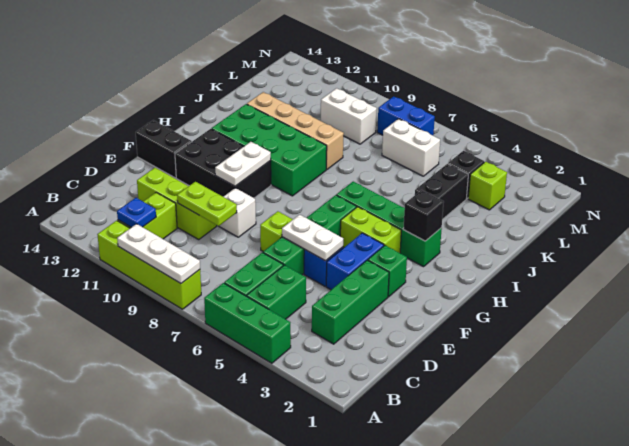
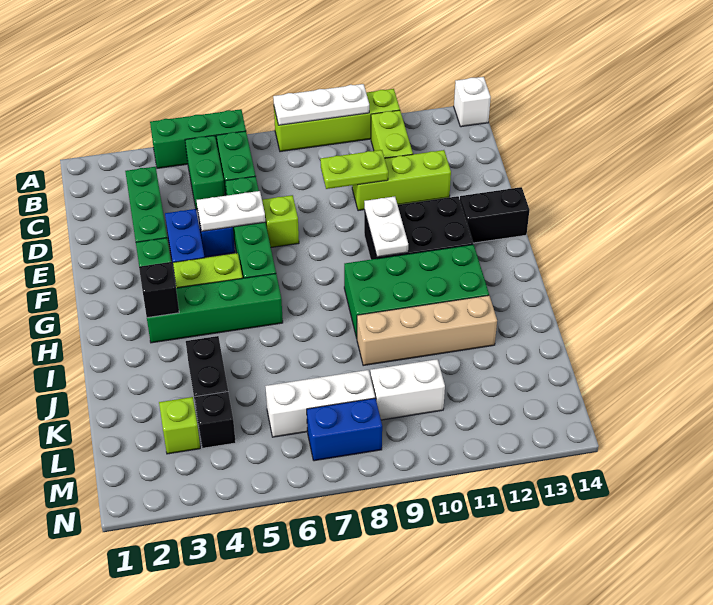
blue 1x1 plate [117,198,156,227] -> none
white 1x1 brick [219,188,256,237] -> white 1x1 brick moved to [454,77,491,127]
white 1x2 brick [382,119,440,176] -> white 1x3 brick [265,370,375,437]

